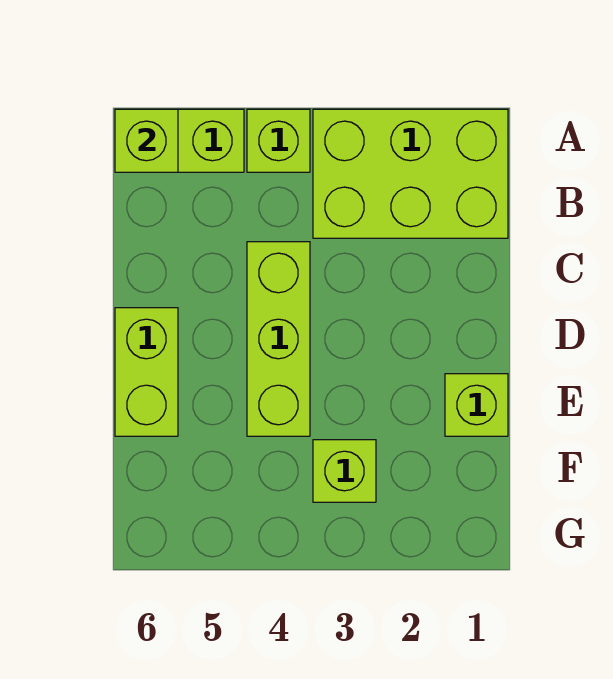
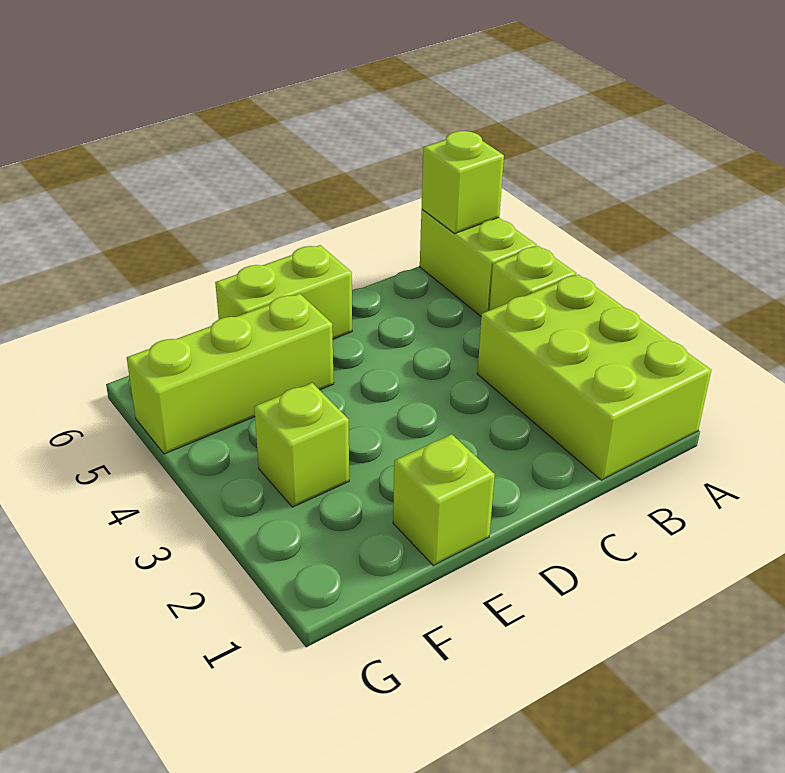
lime 1x3 brick [247,242,310,436] -> lime 1x3 brick moved to [127,293,334,454]

